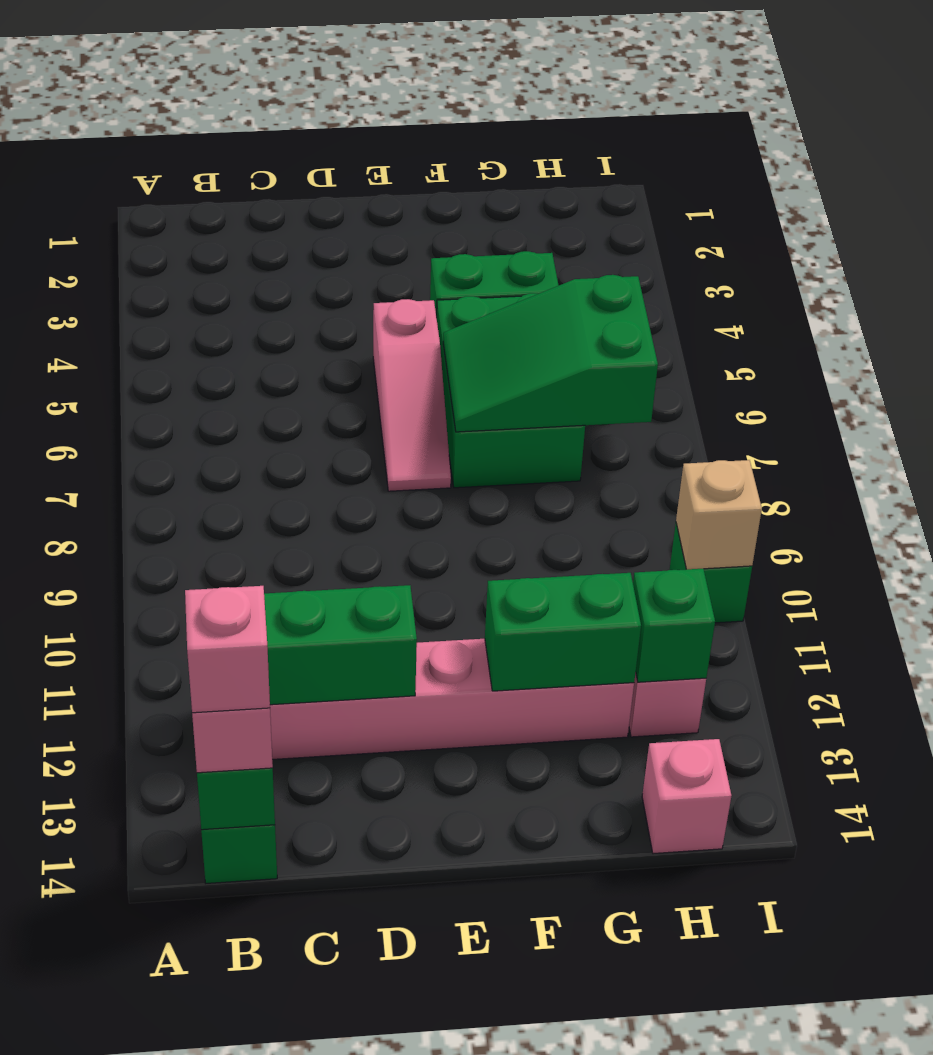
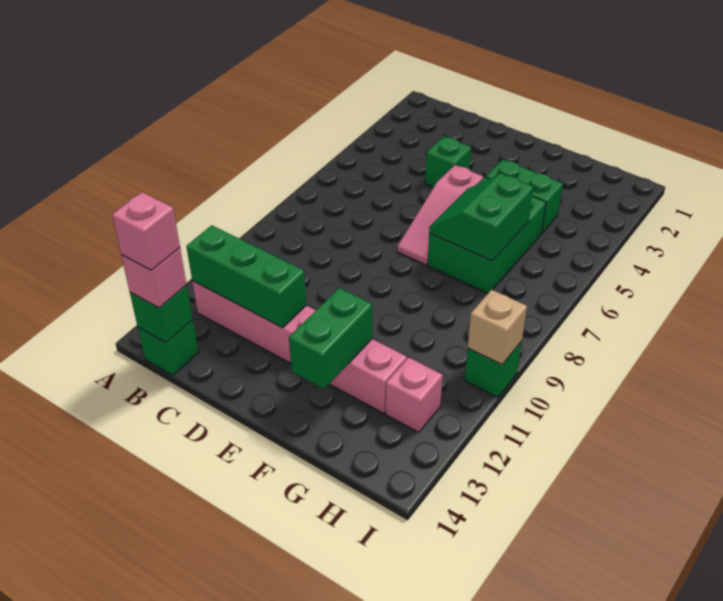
green 2x3 slope [443,275,658,432] -> green 2x2 slope [429,174,533,261]
green 1x2 brick [485,573,641,691] -> green 1x2 brick turned to [289,288,372,389]
green 1x1 brick [633,569,715,682] -> green 1x1 brick moved to [425,136,471,188]
pink 1x1 brick [642,739,731,854] -> none

